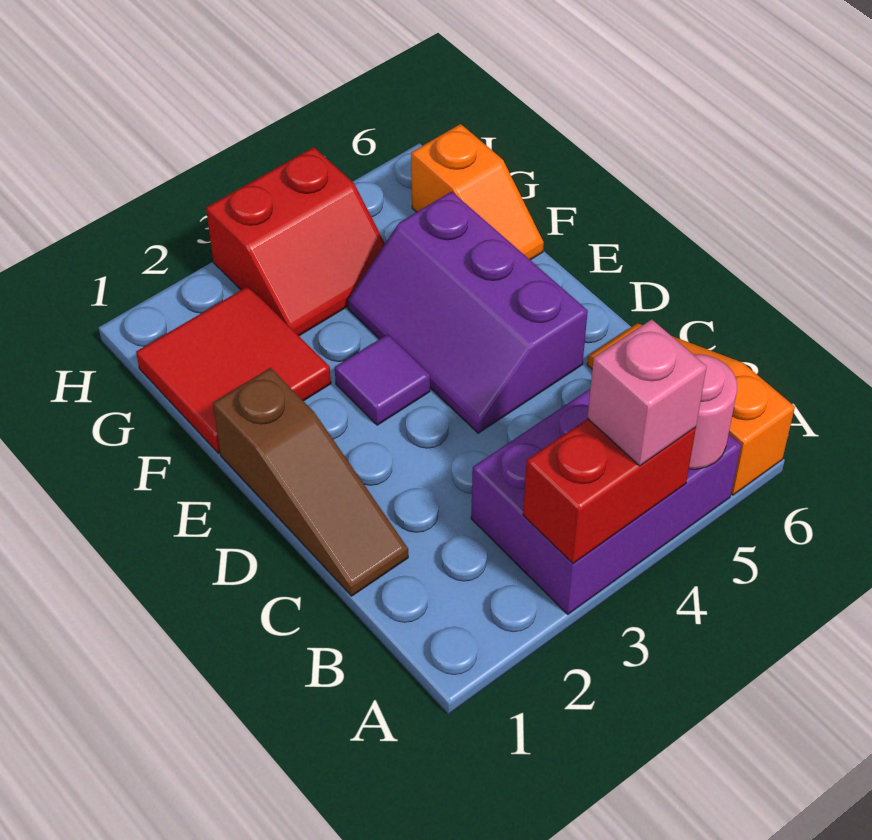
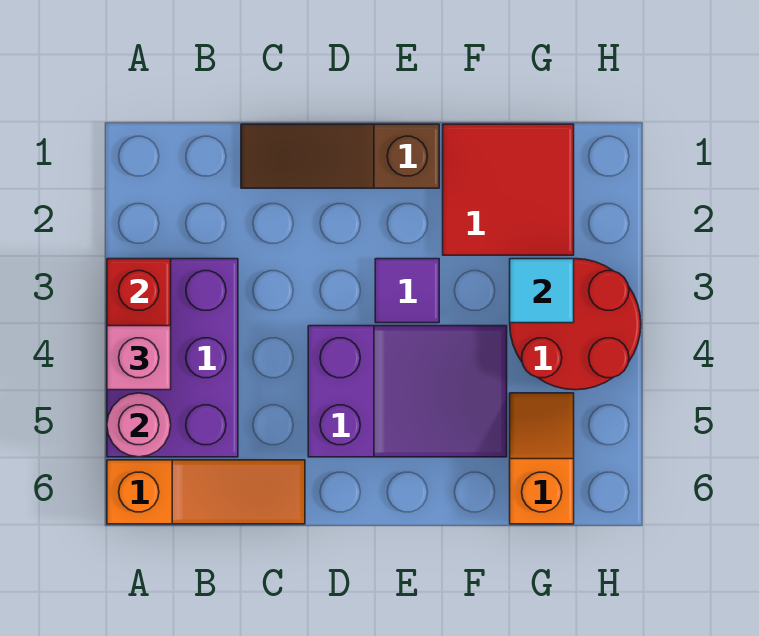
purple 2x3 slope [348,192,588,433] -> purple 2x3 slope turned to [308,326,507,457]
orange 1x2 slope [411,124,544,260] -> orange 1x2 slope turned to [510,393,574,524]
red 2x2 slope [206,147,385,336] -> red 2x2 round brick [510,259,641,390]
none -> cyan 1x1 tile [510,259,574,323]

